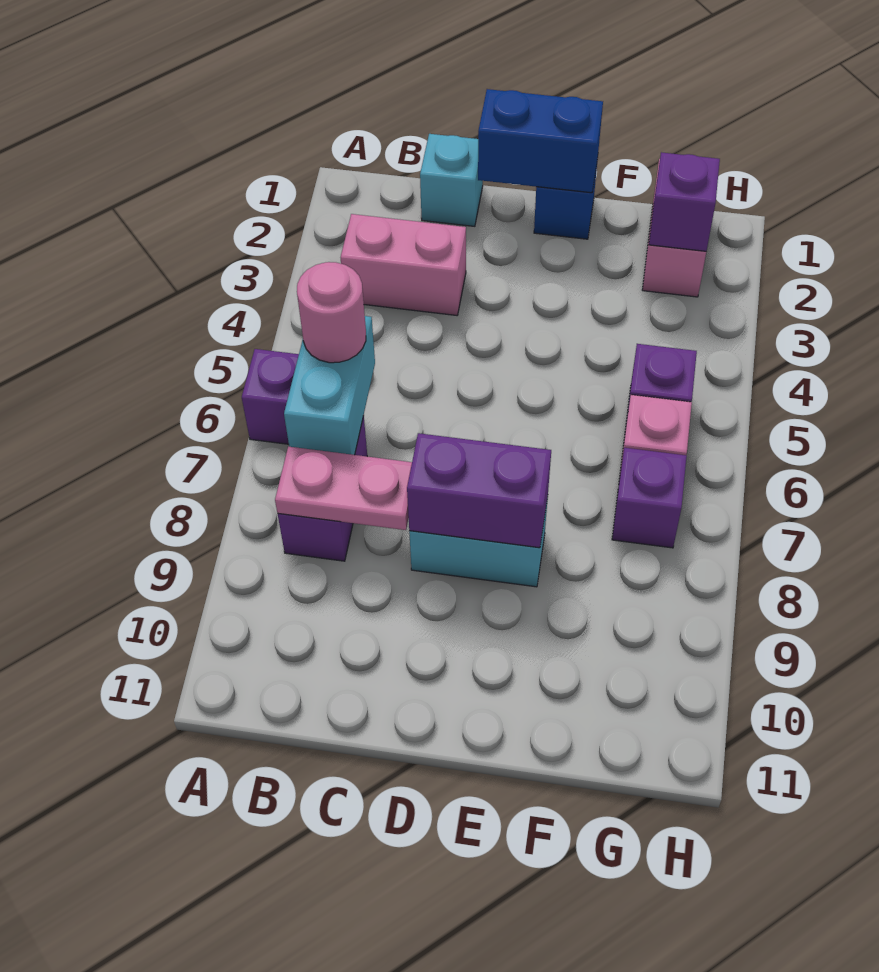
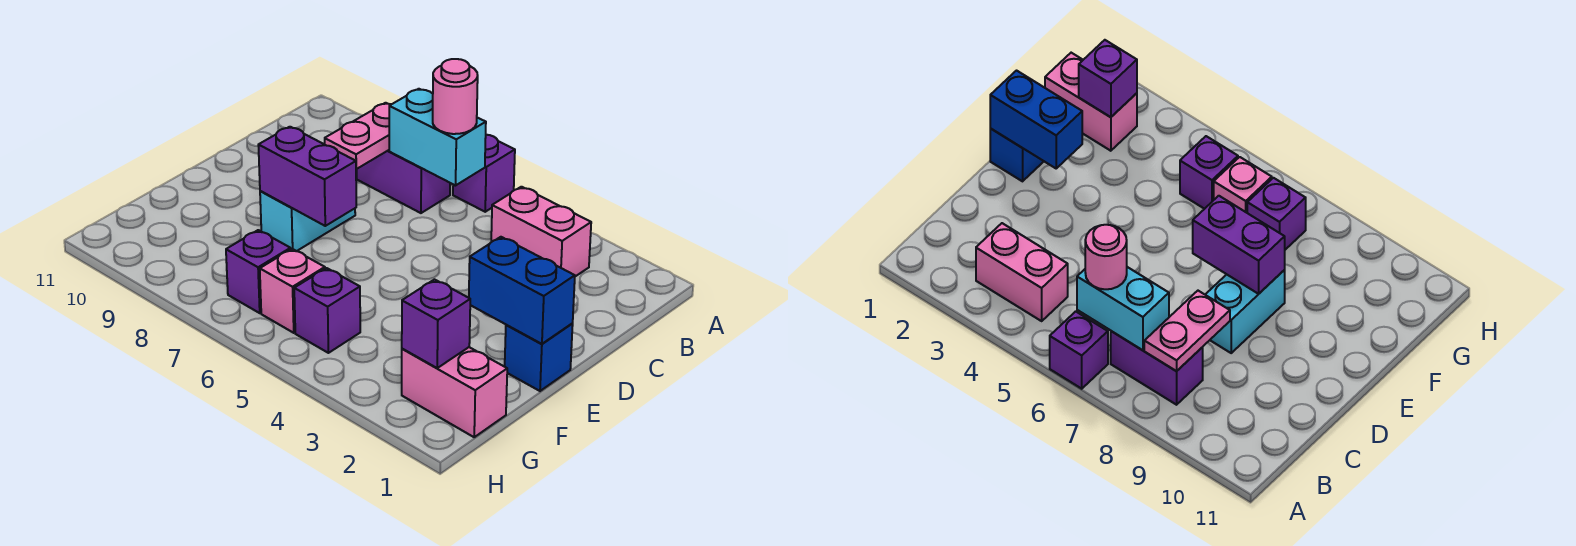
pink 1x2 brick [341,214,466,315] -> pink 1x2 brick turned to [491,187,591,276]
cyan 1x1 brick [420,134,483,226] -> none
blue 1x2 brick [478,89,603,193] -> blue 1x2 brick turned to [469,237,575,344]
purple 1x2 brick [407,433,551,548] -> purple 1x2 brick turned to [258,127,356,226]

